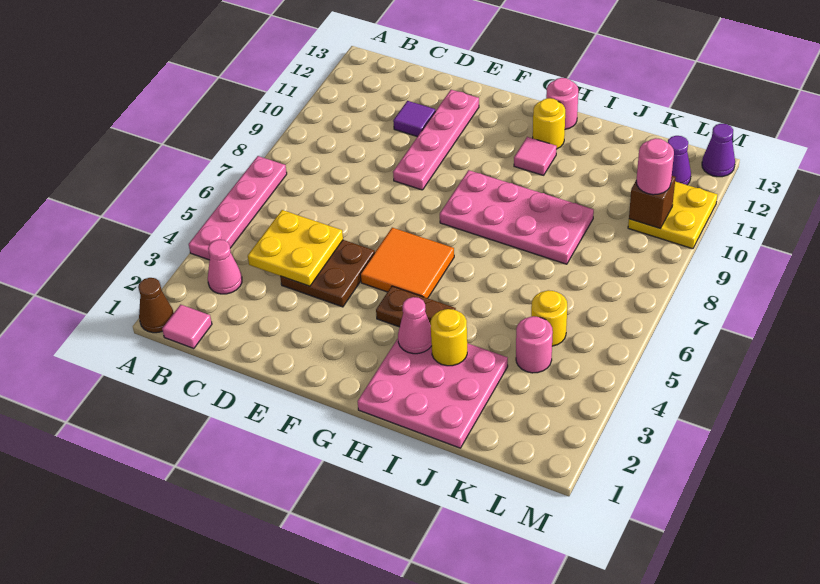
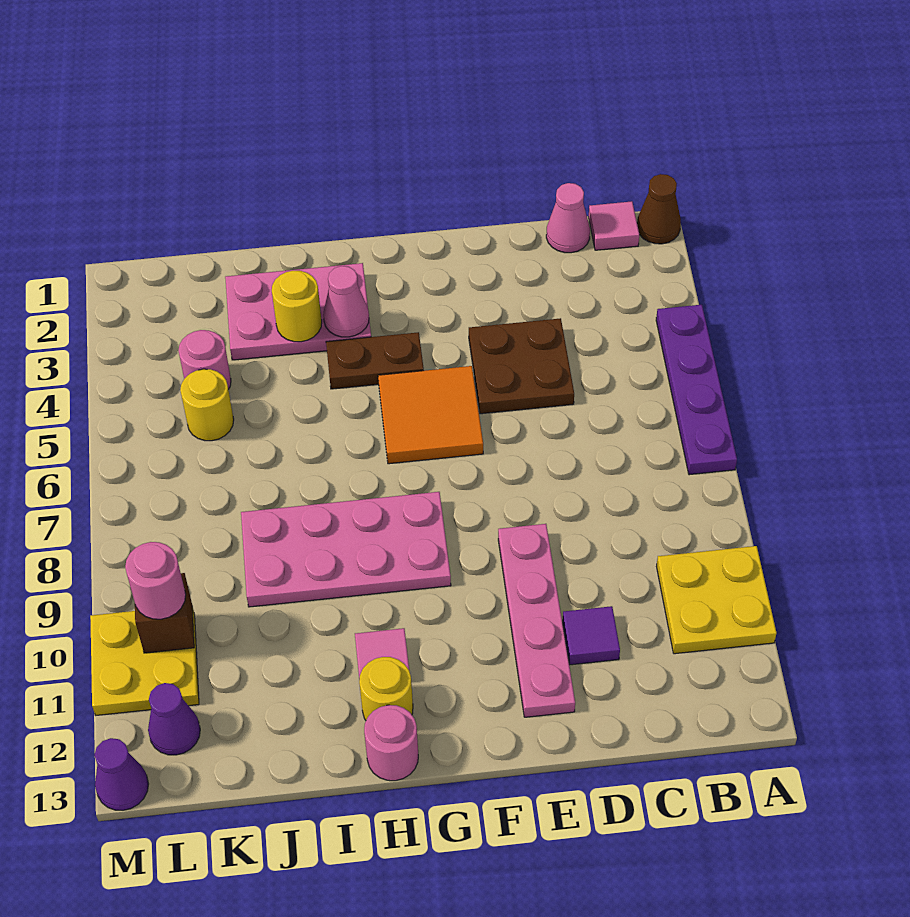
pink 1x4 plate [189,156,287,260] -> purple 1x4 plate [656,305,737,475]
pink 1x1 cone [208,240,242,294] -> pink 1x1 cone moved to [546,183,590,253]
yellow 2x2 plate [248,210,343,286] -> yellow 2x2 plate moved to [657,546,777,654]
pink 3x3 plate [357,339,508,448] -> pink 2x3 plate [225,263,371,360]

